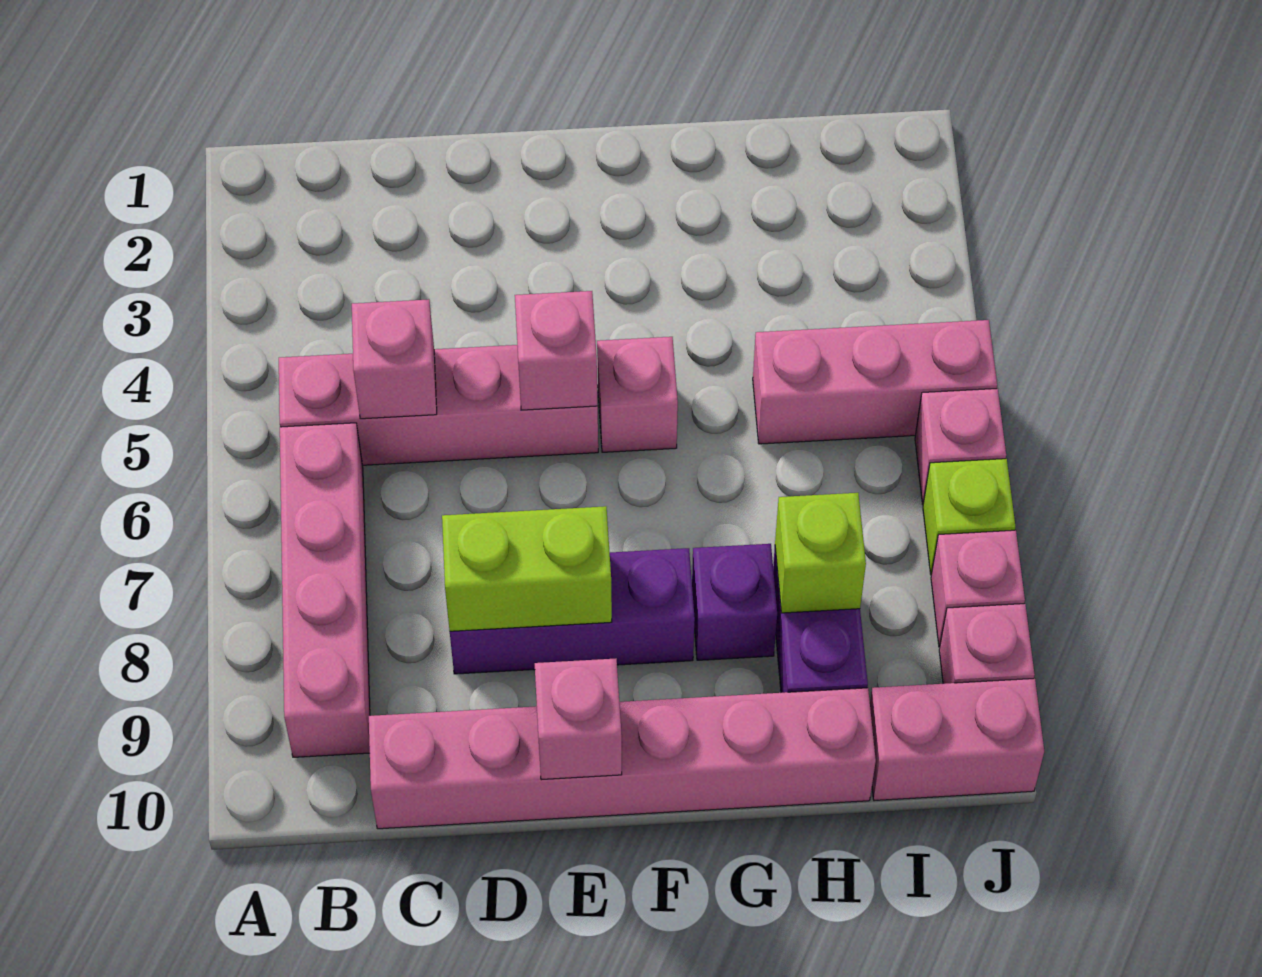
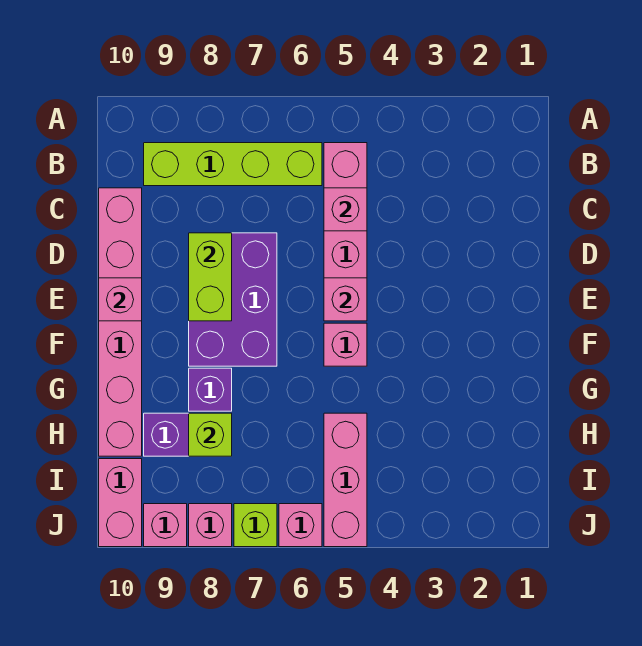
pink 1x4 brick [280,423,370,757] -> lime 1x4 brick [144,143,322,186]
purple 1x3 brick [450,548,695,674] -> purple 2x3 brick [189,233,277,366]

